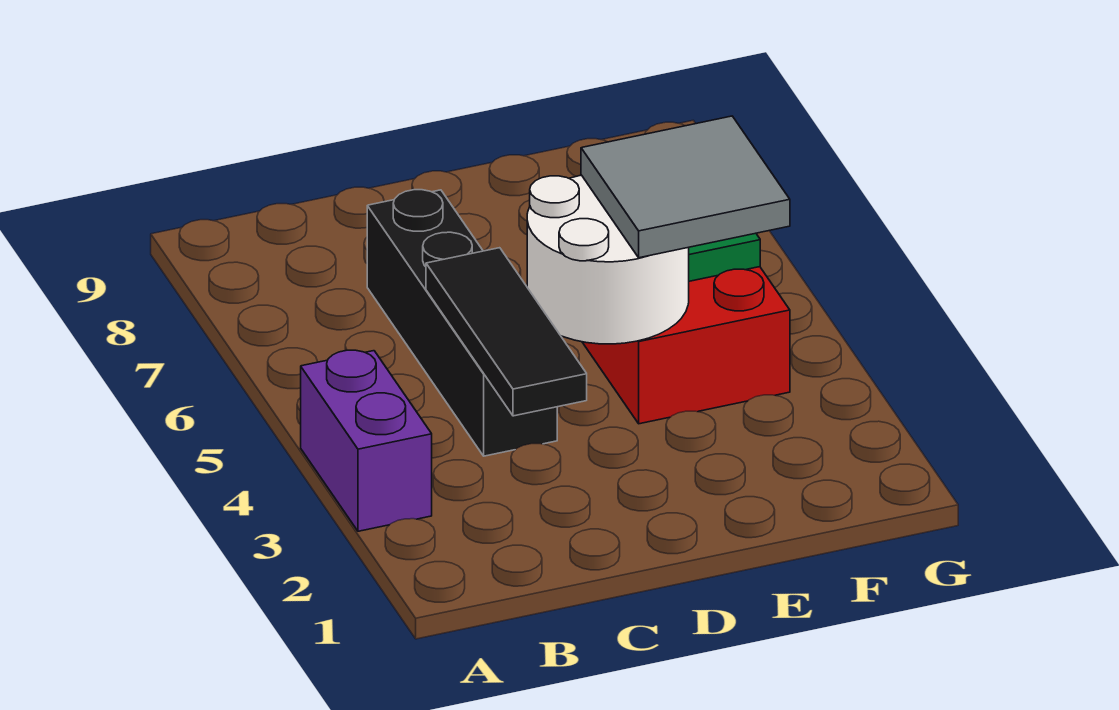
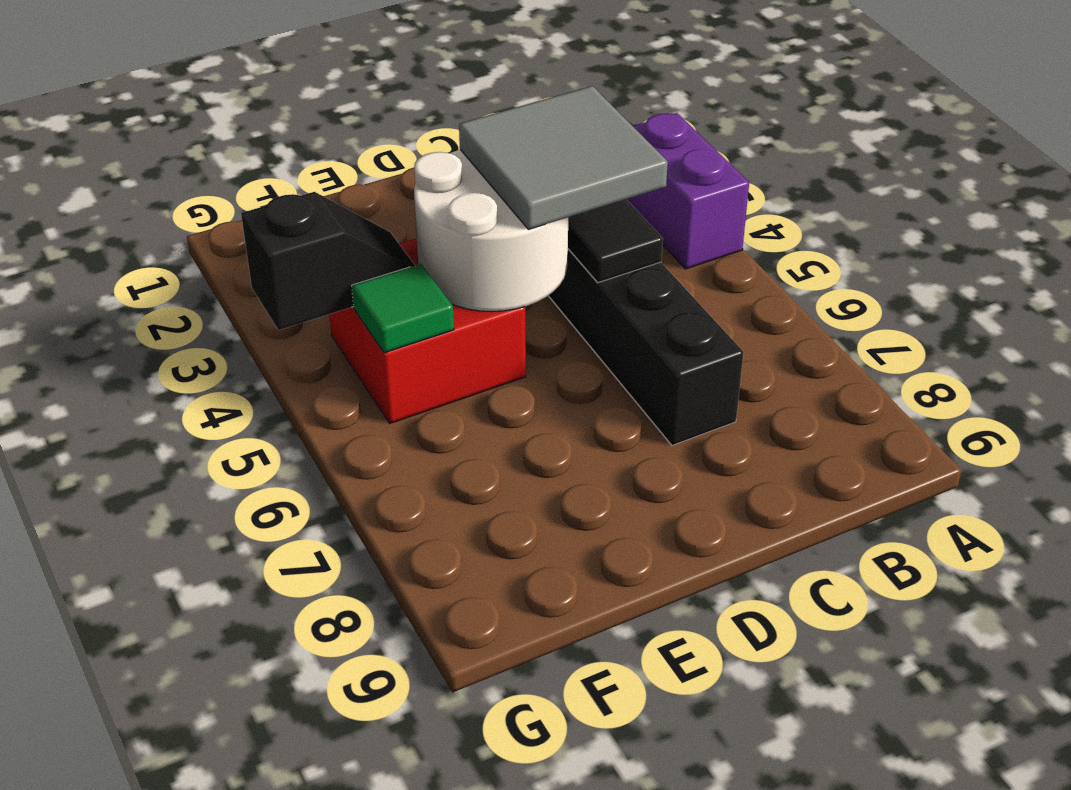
grey 2x2 tile [581,116,790,258] -> grey 2x2 tile moved to [459,86,668,229]
none -> black 1x2 slope [241,192,415,330]

